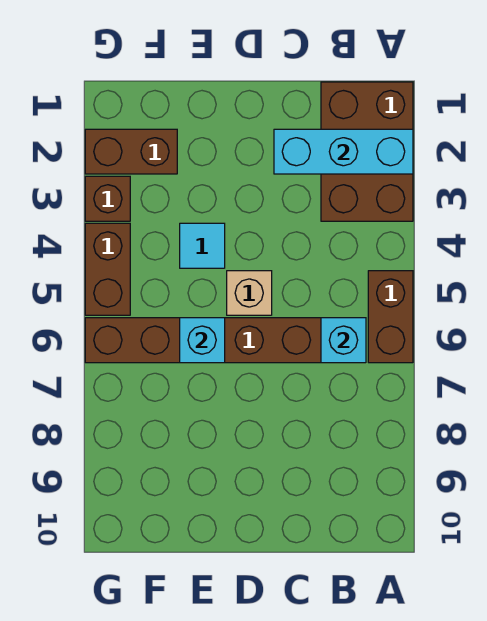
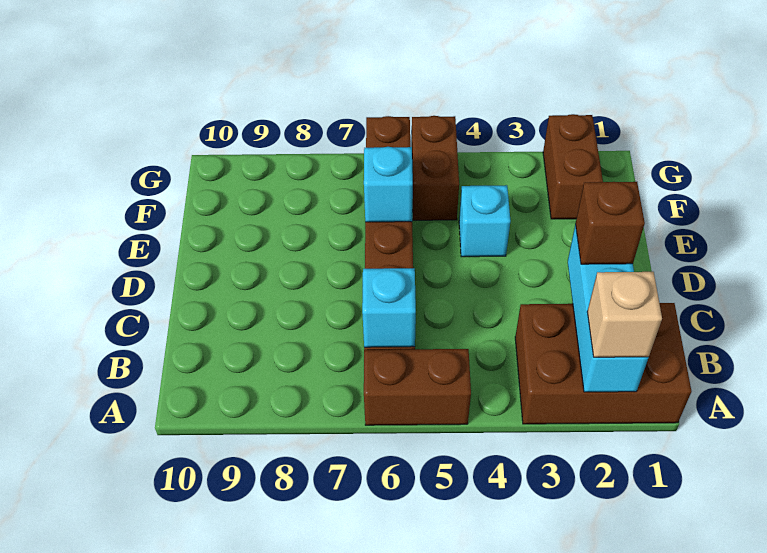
tan 1x1 brick [227,271,272,315] -> tan 1x1 brick moved to [587,272,662,357]
cyan 1x1 tile [180,223,225,268] -> cyan 1x1 brick [459,185,511,257]
brown 1x1 brick [85,176,130,221] -> brown 1x1 brick moved to [575,182,645,264]
brown 1x2 brick [85,223,130,315] -> brown 1x2 brick turned to [412,116,459,220]

